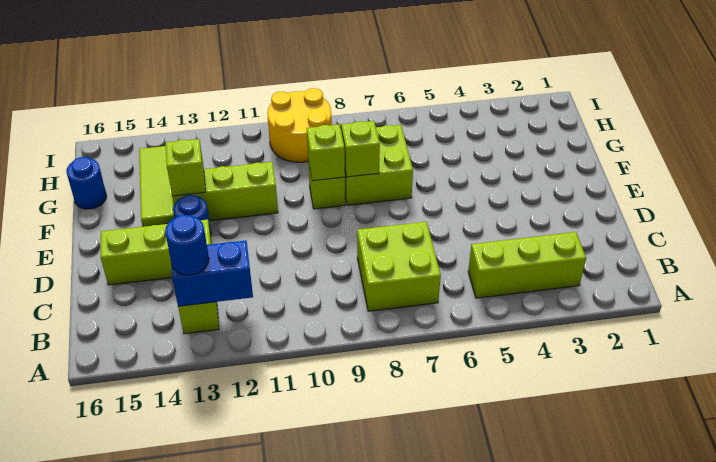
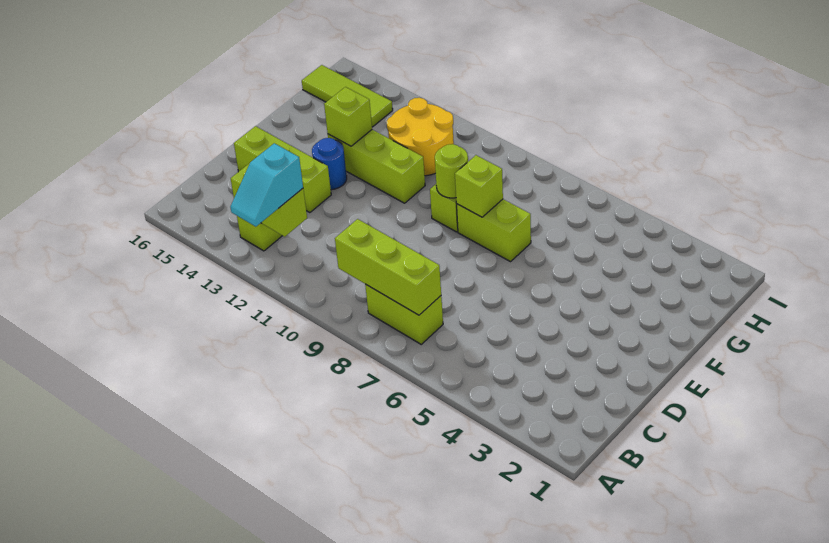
none -> cyan 1x2 slope [230,143,303,227]
lime 1x3 brick [468,232,586,298] -> lime 1x3 brick moved to [335,219,441,315]
lime 2x2 brick [357,222,441,311] -> lime 1x2 brick [365,284,443,344]
blue 1x2 brick [172,240,253,306] -> lime 1x2 brick [231,163,307,237]
blue 1x1 round brick [165,215,209,275] -> none
lime 2x2 brick [341,125,413,205] -> lime 1x2 brick [457,199,531,262]
lime 1x1 brick [307,125,345,181] -> lime 1x1 round brick [435,144,468,198]
lime 1x3 tile [139,146,174,227] -> lime 1x3 tile turned to [302,65,393,127]
blue 1x1 round brick [66,157,107,209] -> none
yellow 2x2 round brick [267,88,332,162] -> yellow 2x2 round brick moved to [387,98,454,176]

